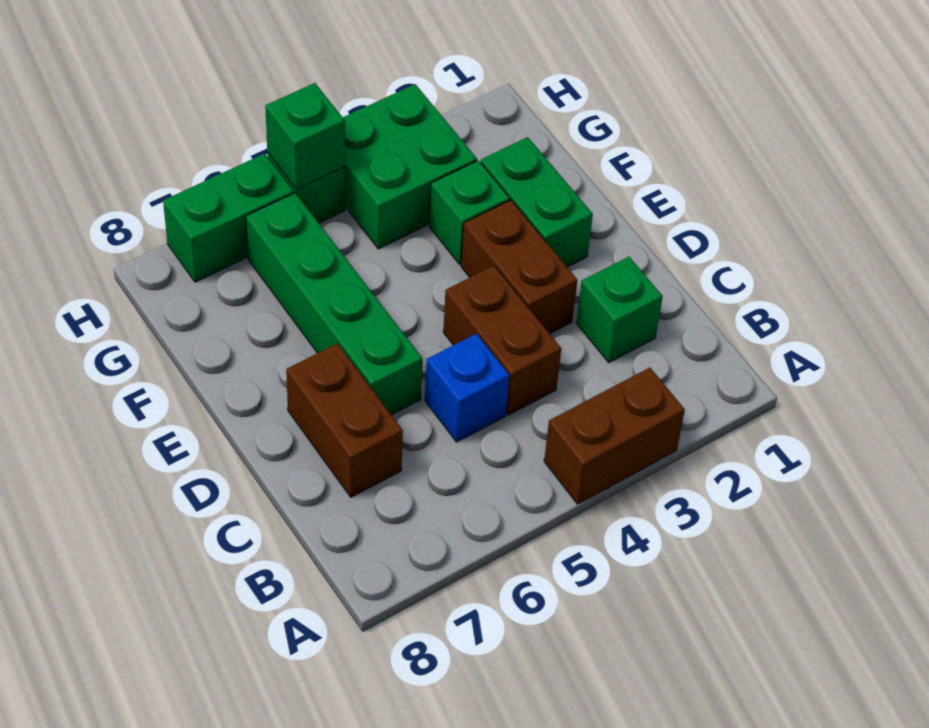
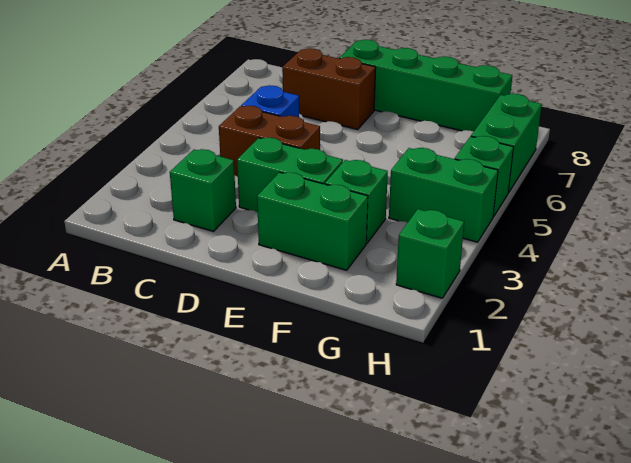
brown 1x2 brick [544,367,685,504] -> none
brown 1x2 brick [461,200,577,334] -> green 1x2 brick [237,138,343,212]
green 1x4 brick [246,193,422,415] -> green 1x4 brick moved to [339,40,512,131]
green 2x2 brick [343,84,477,249] -> green 1x2 brick [389,148,498,242]
green 1x1 brick [265,83,345,189] -> green 1x1 brick moved to [396,209,464,298]

